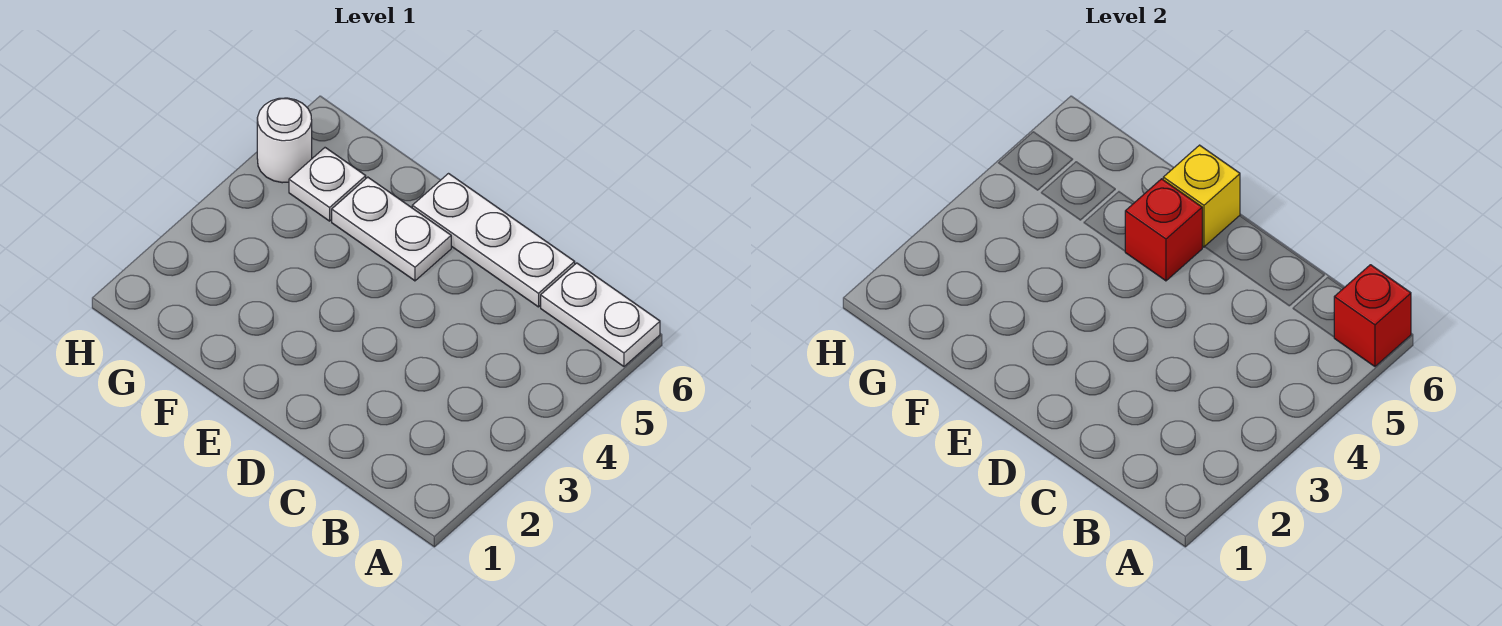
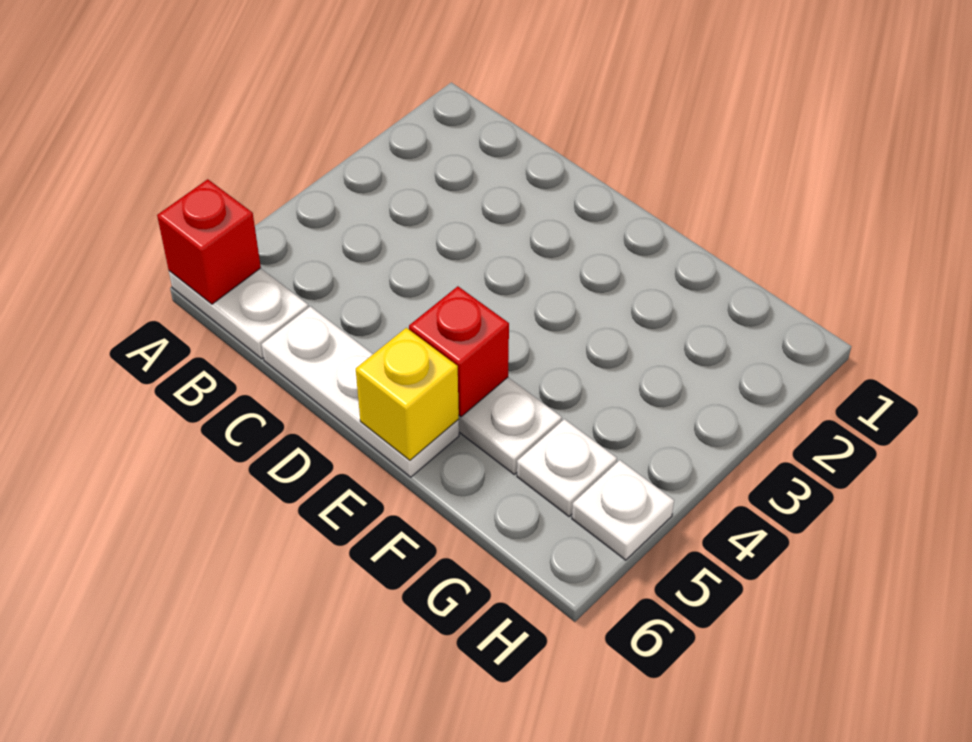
white 1x1 round brick [257,98,312,183] -> white 1x1 plate [572,460,674,560]

